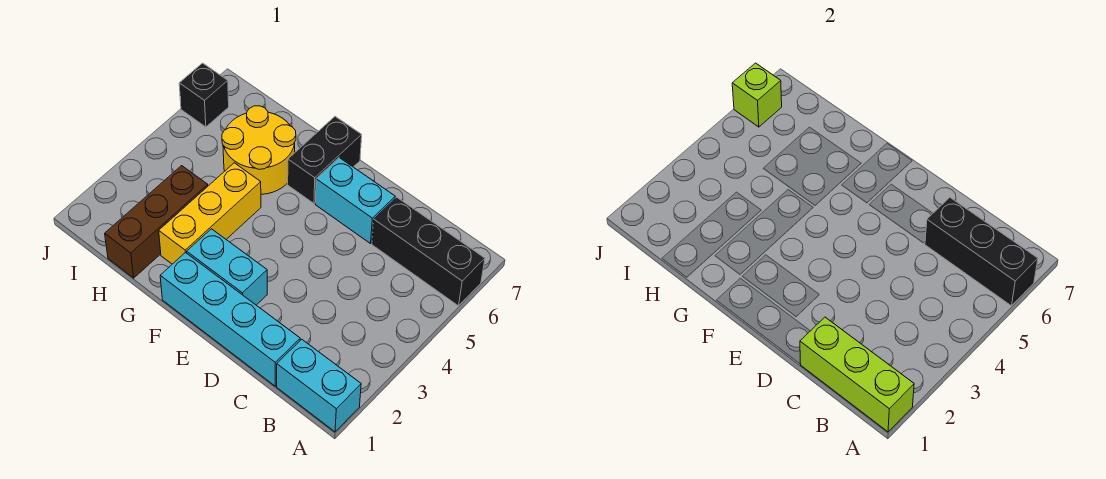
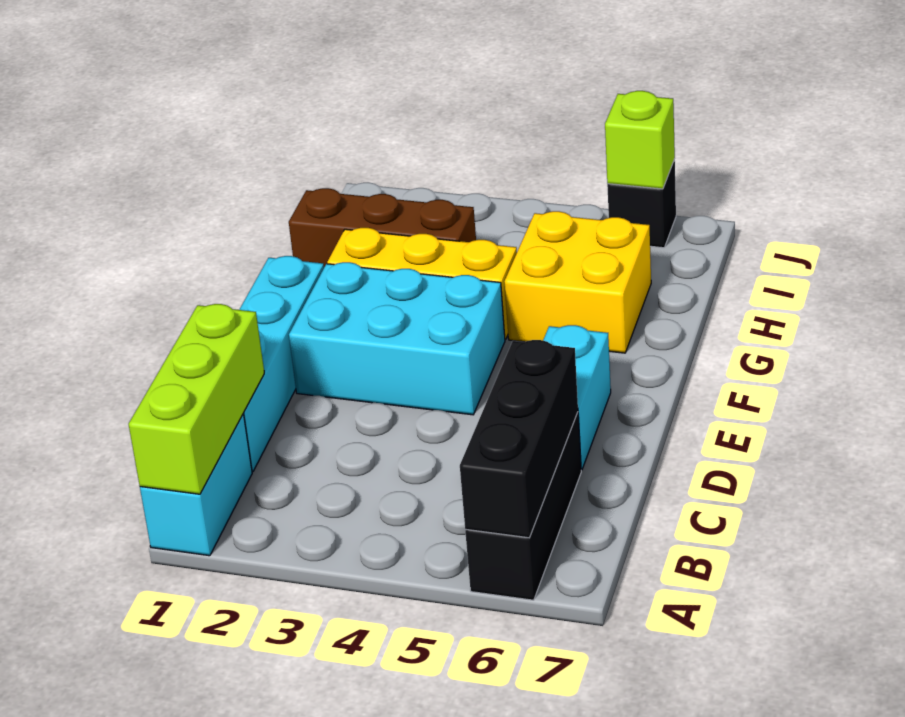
cyan 1x2 brick [187,229,267,305] -> cyan 2x3 brick [289,262,505,415]
black 1x2 brick [288,117,362,203] -> none
yellow 2x2 round brick [222,106,296,194] -> yellow 2x2 brick [504,211,651,353]

